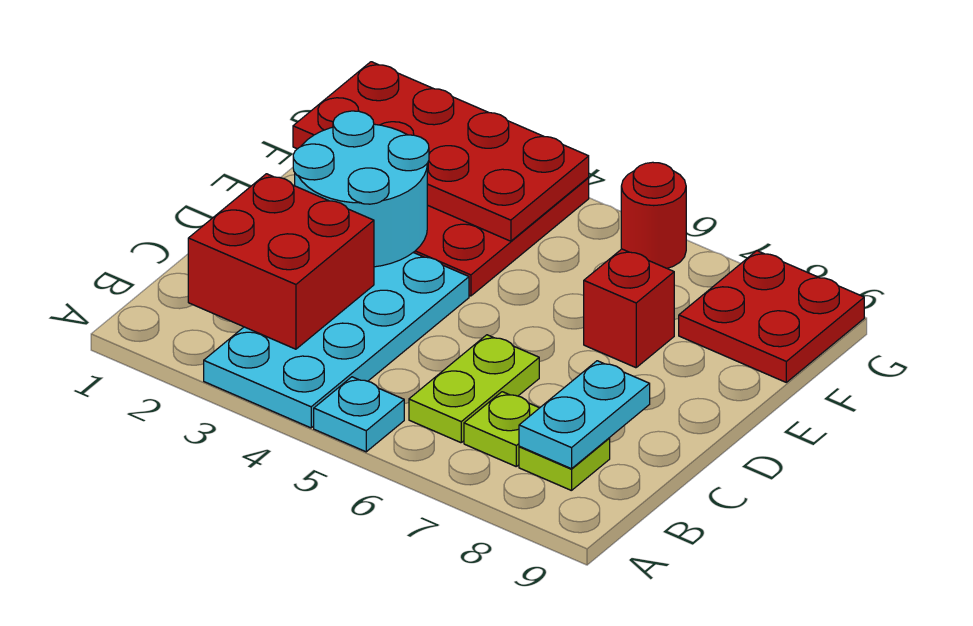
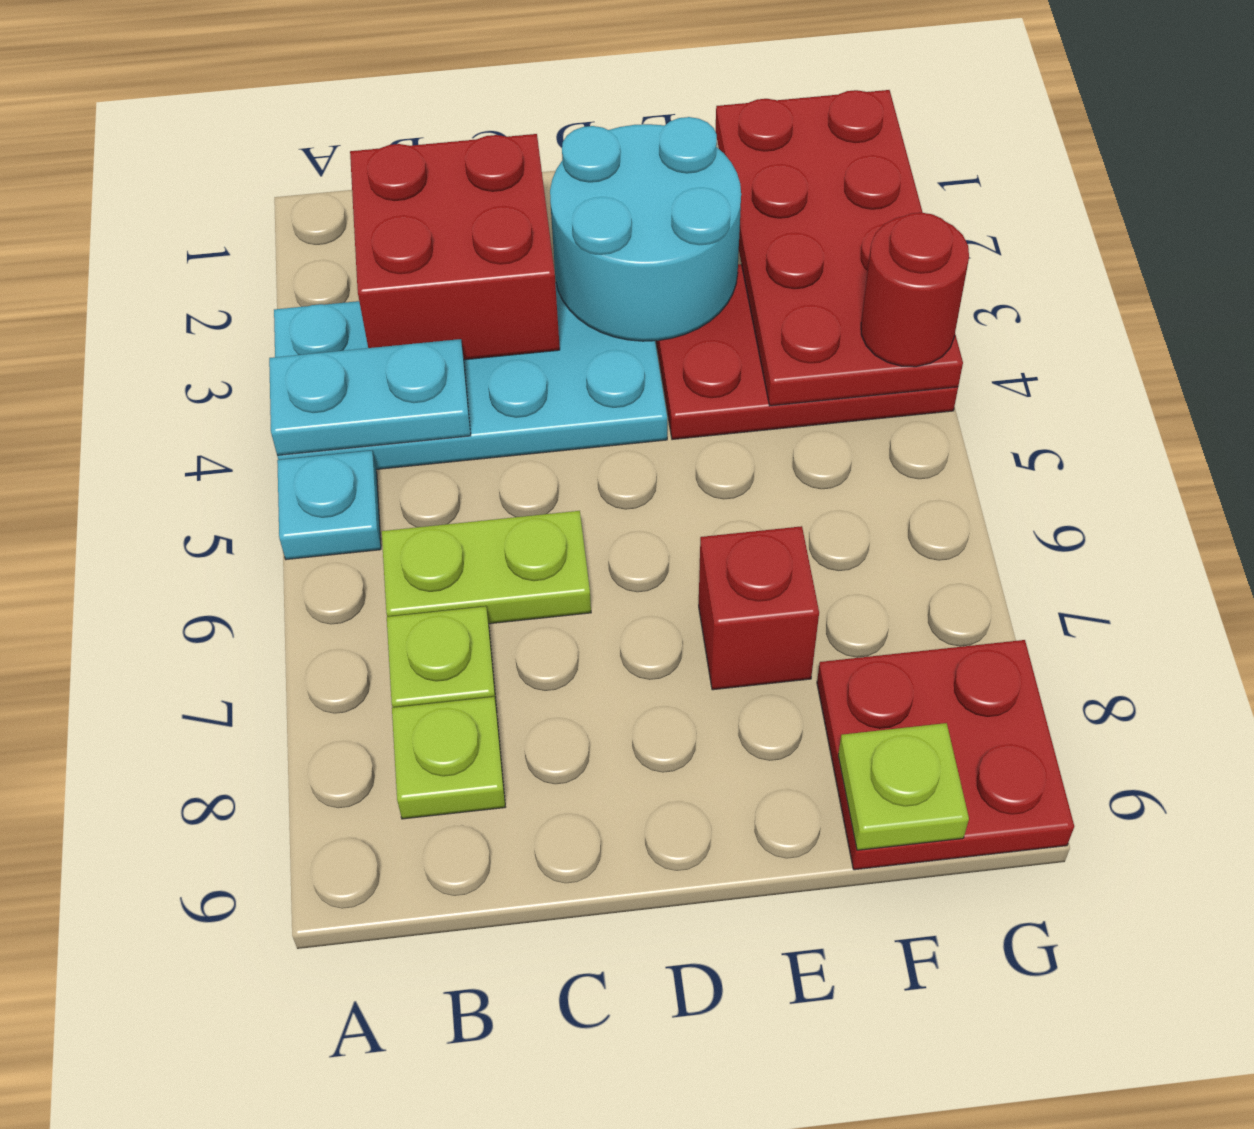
cyan 1x2 plate [519,361,650,469] -> cyan 1x2 plate moved to [269,339,471,455]
none -> lime 1x1 plate [838,723,969,850]
red 1x1 round brick [621,162,686,268] -> red 1x1 round brick moved to [861,213,969,367]

